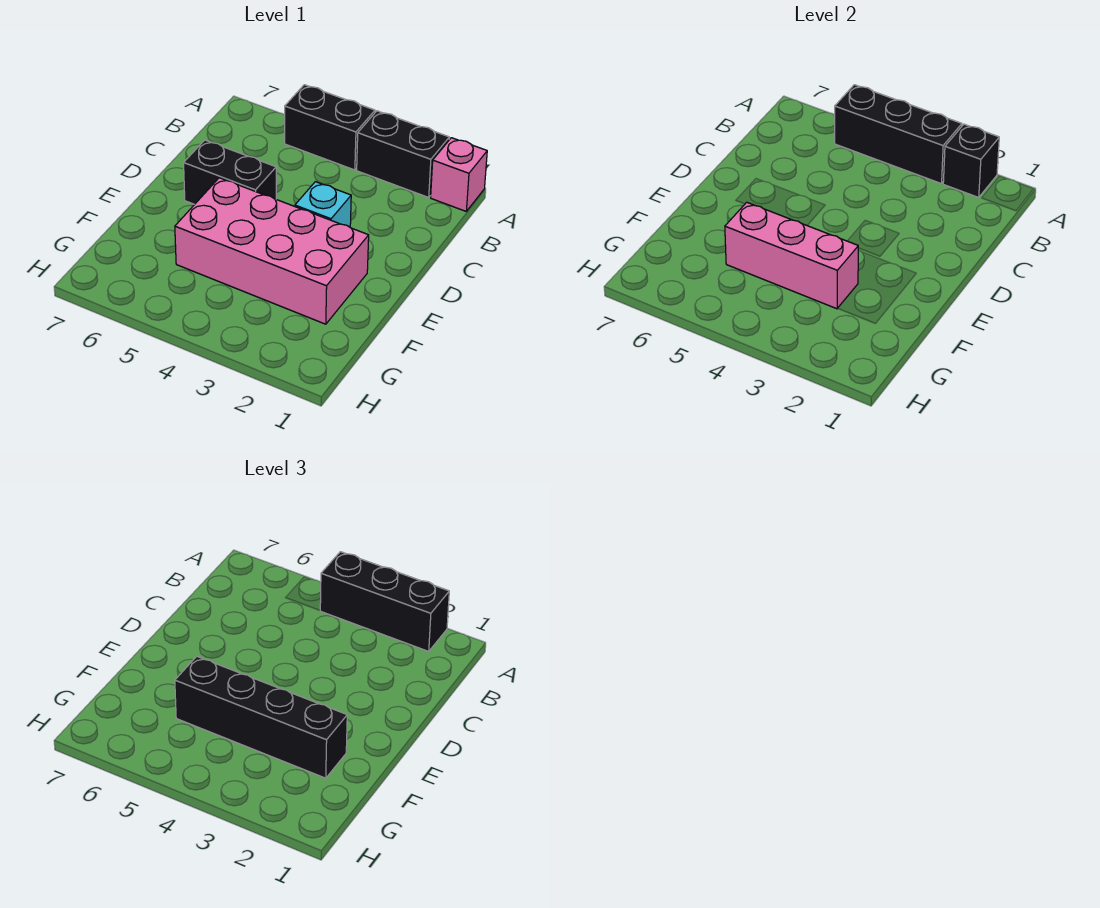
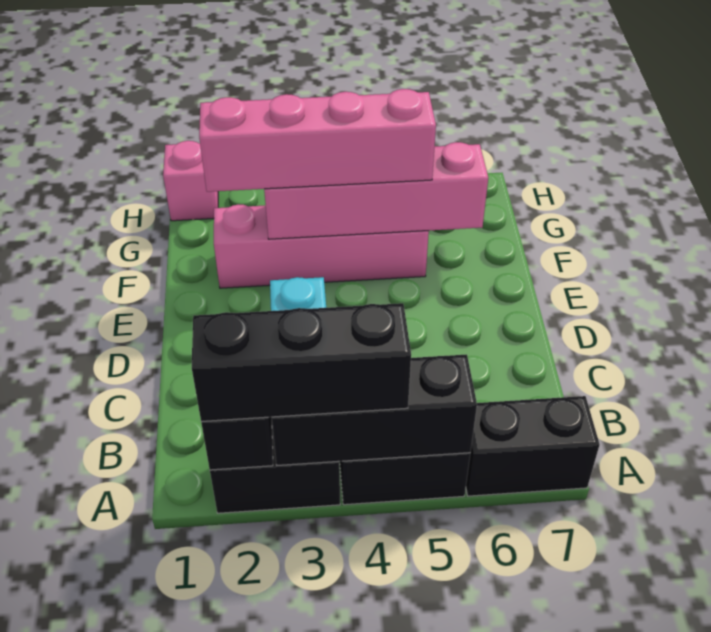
pink 1x1 brick [431,138,487,211] -> pink 1x1 brick moved to [163,141,218,221]
black 1x2 brick [184,140,276,204] -> black 1x2 brick moved to [466,396,600,496]
pink 2x4 brick [175,178,369,324] -> pink 1x4 brick [214,204,429,288]
black 1x4 brick [175,656,347,778] -> pink 1x4 brick [199,89,436,192]
pink 1x3 brick [725,202,858,309] -> pink 1x4 brick [264,142,488,239]

